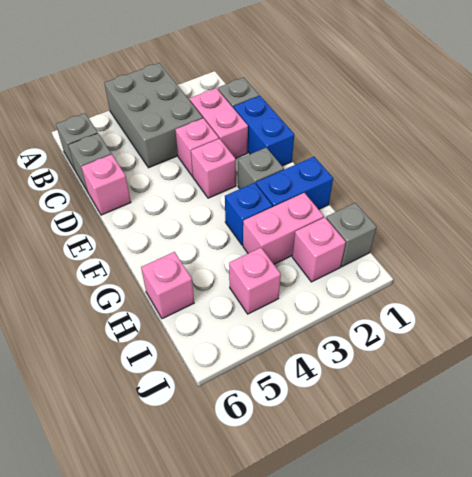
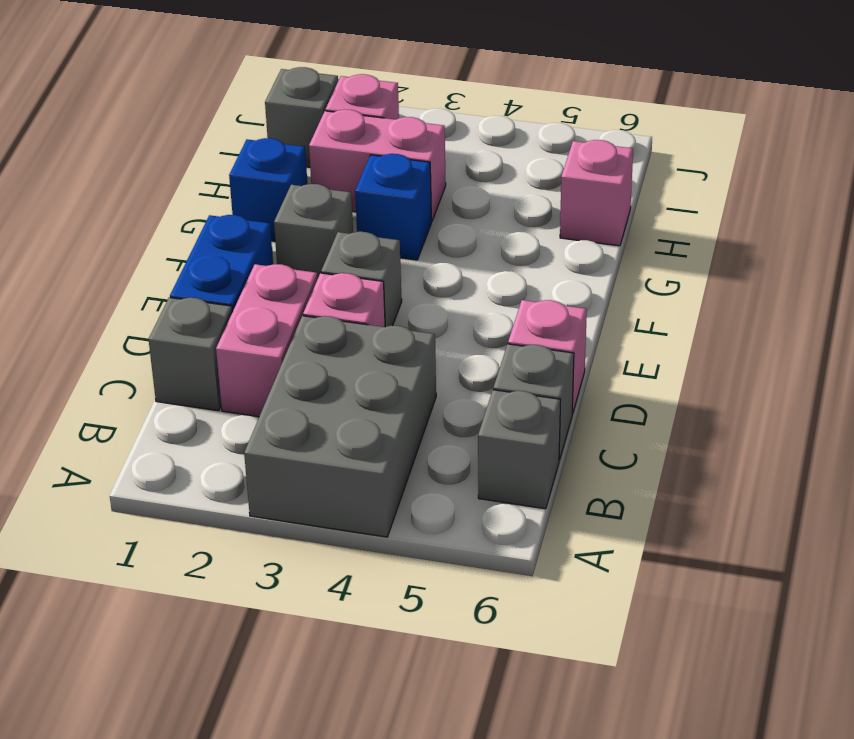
pink 1x1 brick [191,139,236,198] -> grey 1x1 brick [321,232,402,327]
blue 1x2 brick [256,157,333,209] -> blue 1x1 brick [229,138,307,241]
pink 1x1 brick [229,248,281,314] -> none

